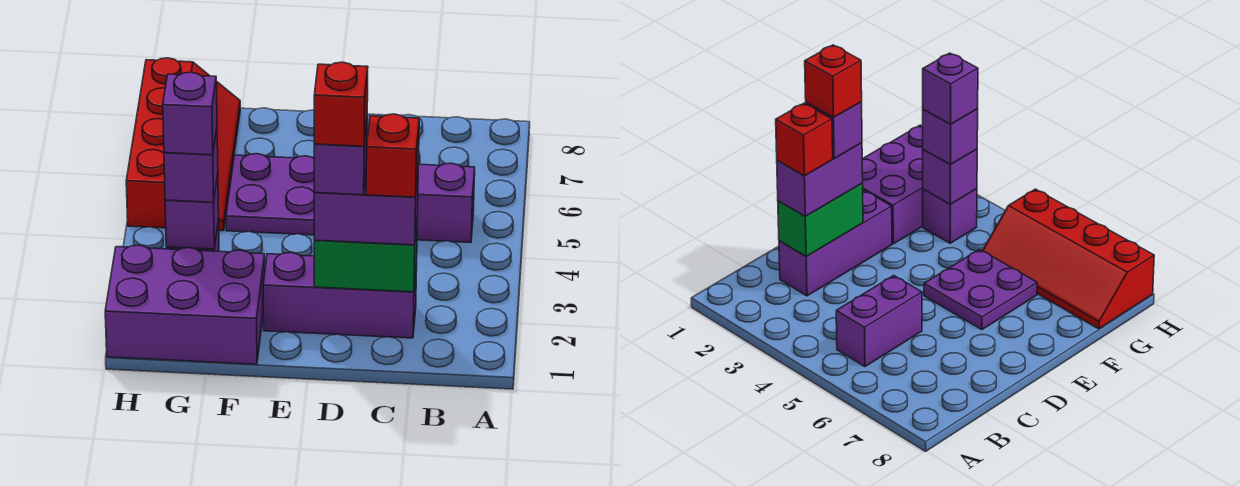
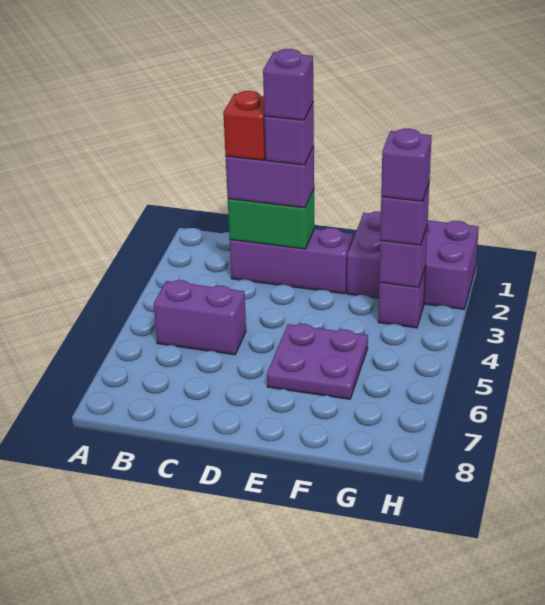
red 1x1 brick [314,62,368,146] -> purple 1x1 brick [263,49,313,120]
red 2x4 slope [126,58,240,231] -> none

